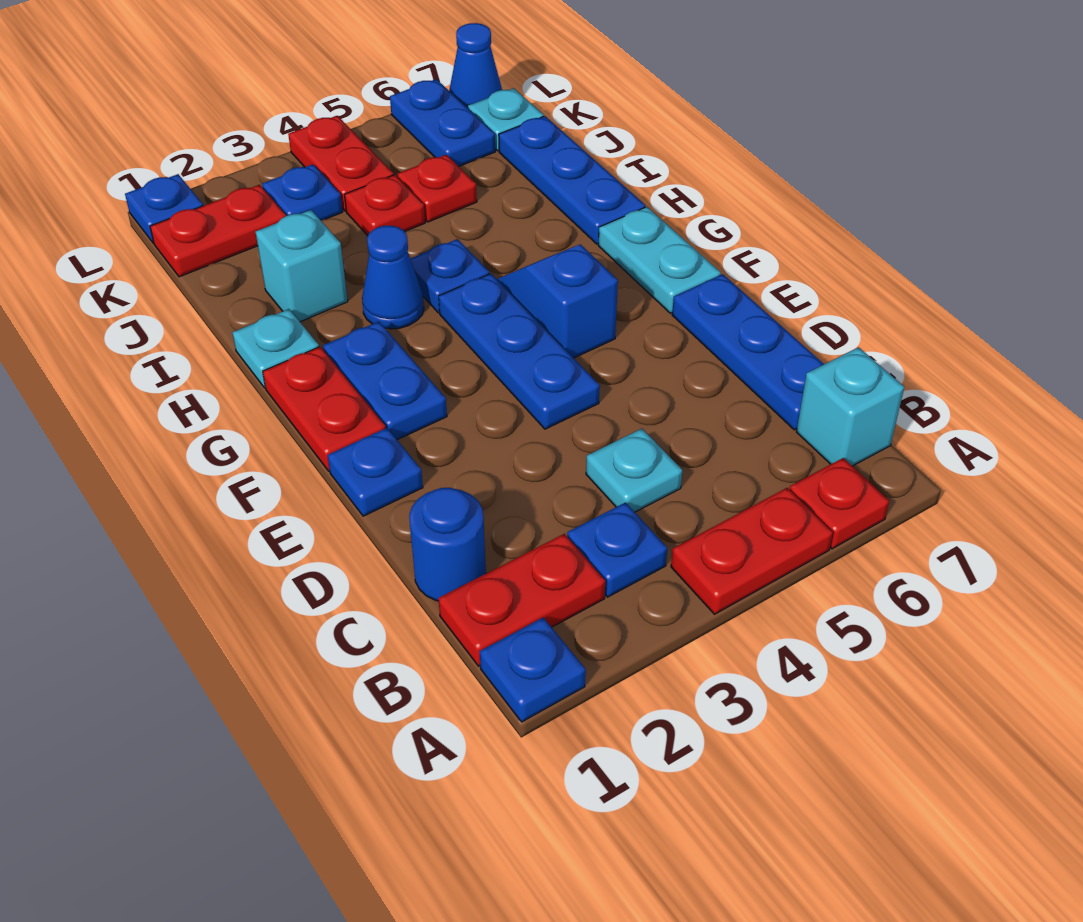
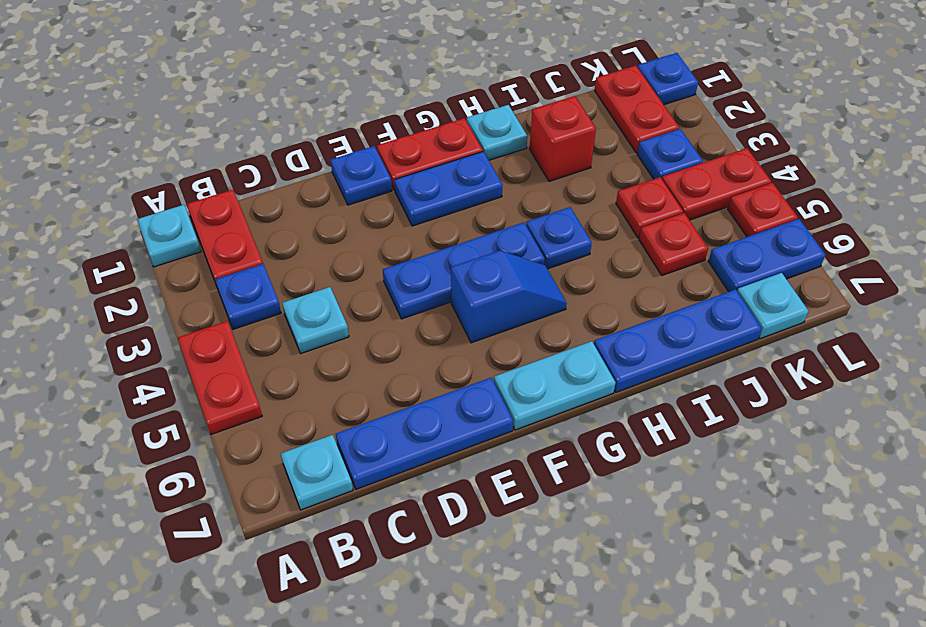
blue 1x1 plate [480,618,586,722] -> cyan 1x1 plate [137,205,201,267]
red 1x1 plate [790,458,889,549] -> red 1x1 plate moved to [728,183,798,237]
cyan 1x1 brick [796,347,904,466] -> cyan 1x1 plate [281,435,353,510]
blue 1x1 round brick [409,488,486,601] -> none
blue 1x1 cone [362,226,424,329] -> none
cyan 1x1 brick [256,210,348,322] -> red 1x1 brick [530,96,596,181]
blue 1x1 cone [449,23,502,108] -> none

